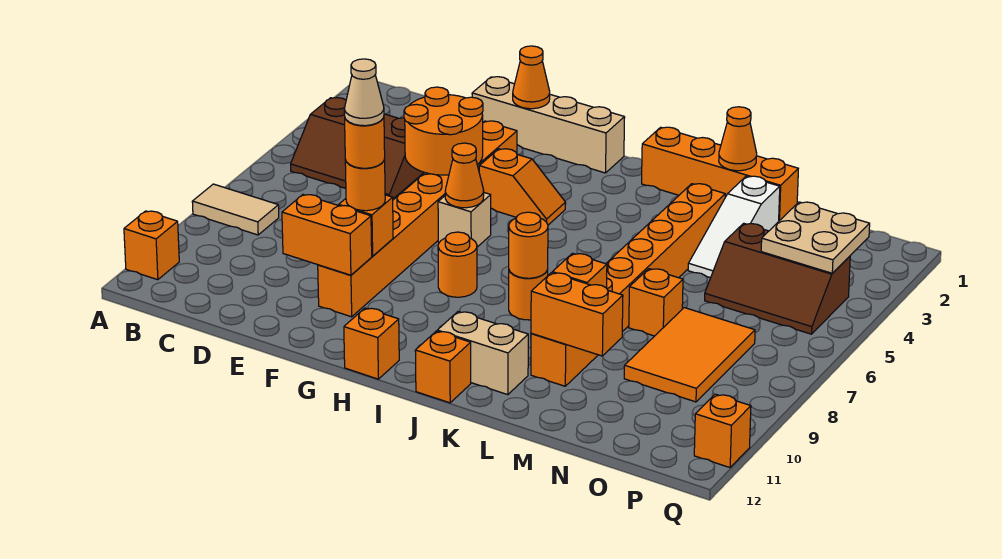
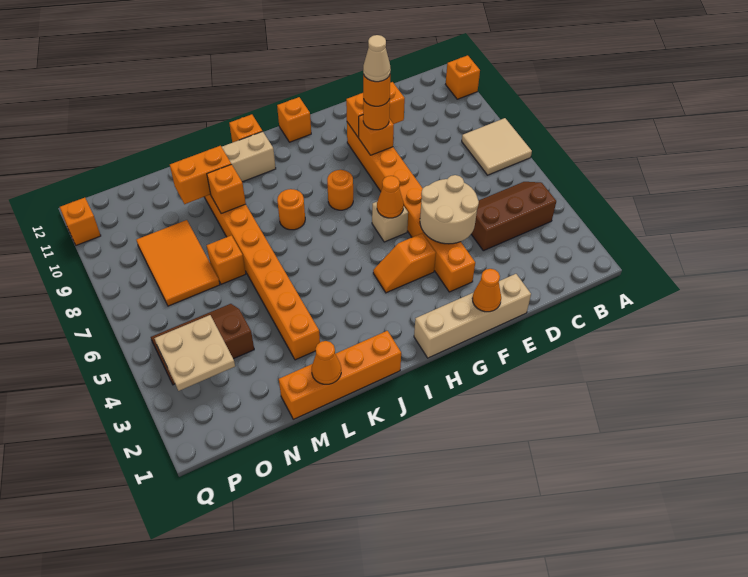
tan 1x2 tile [192,184,279,235] -> tan 2x2 tile [462,118,532,175]
orange 2x2 round brick [404,87,483,175] -> tan 2x2 round brick [420,175,479,244]
orange 1x1 round brick [509,212,548,278] -> none
white 1x3 slope [688,176,780,278] -> none

